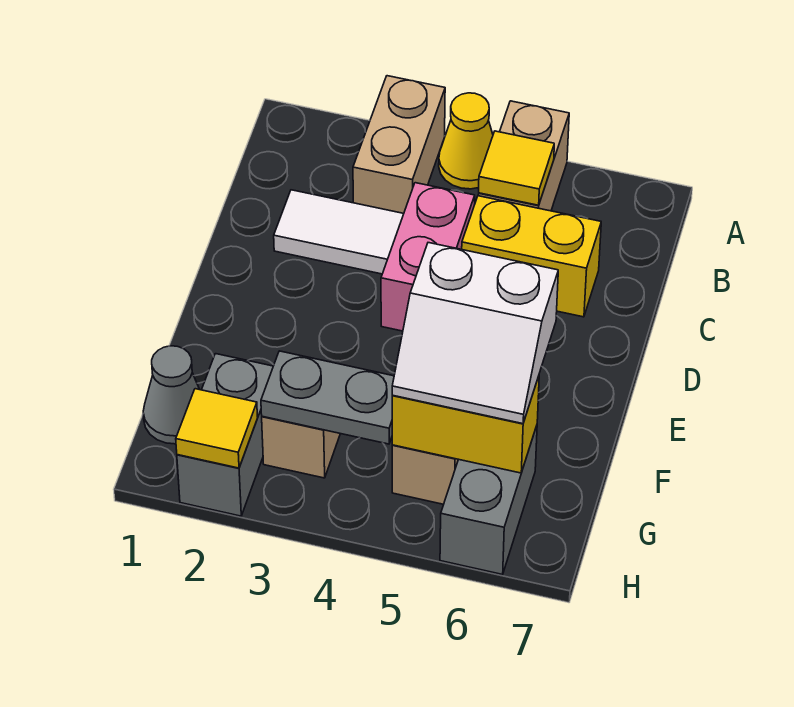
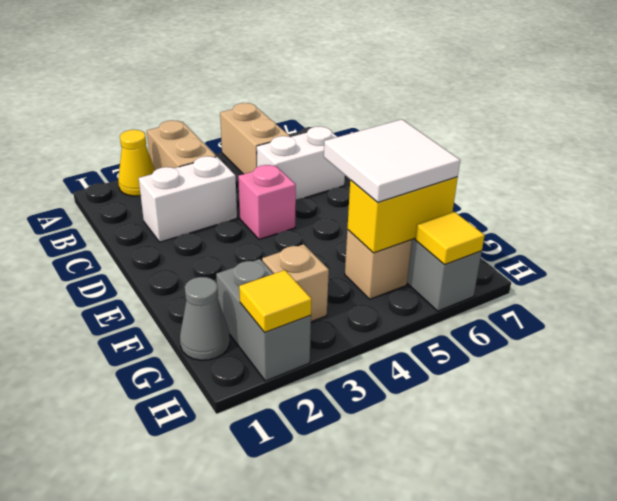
yellow 1x1 cone [439,93,493,189] -> yellow 1x1 cone moved to [118,130,155,196]
yellow 1x1 tile [479,131,554,205] -> yellow 1x1 tile moved to [415,212,485,265]
white 1x2 tile [274,190,404,274] -> white 1x2 brick [139,156,237,242]
pink 1x2 brick [381,183,475,331] -> pink 1x1 brick [238,165,296,239]
yellow 1x2 brick [462,196,601,317] -> white 1x2 brick [257,127,345,199]
white 2x2 slope [392,243,558,424] -> white 2x2 tile [324,119,460,203]
grey 1x2 plate [261,351,394,444] -> none

